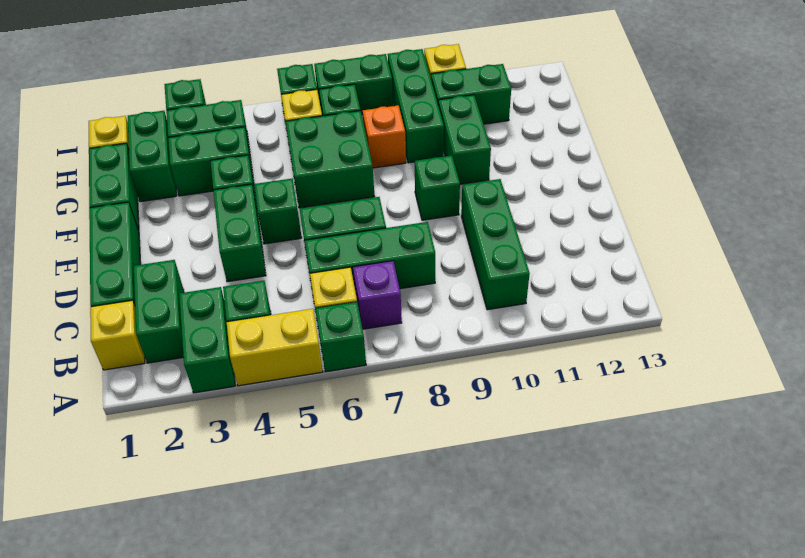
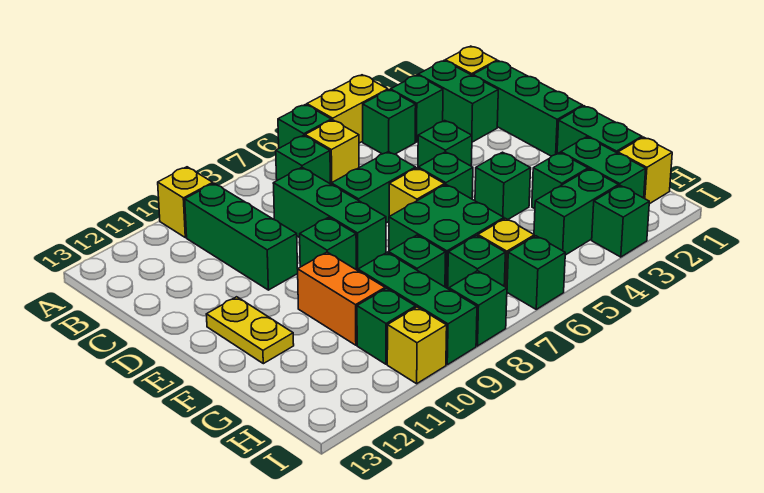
green 1x2 brick [179,287,235,393] -> green 1x1 brick [391,75,443,142]
none -> yellow 1x1 brick [158,167,213,238]
purple 1x1 brick [353,261,402,329] -> green 1x1 brick [276,135,330,183]
green 1x3 brick [305,222,435,293] -> green 1x3 brick turned to [273,167,386,270]
green 1x2 brick [213,184,266,282] -> green 1x1 brick [418,121,472,167]
none -> yellow 1x1 brick [389,168,445,216]
none -> yellow 1x2 plate [206,297,294,364]
green 1x2 brick [438,95,491,184] -> orange 1x2 brick [298,252,385,345]
green 1x2 brick [168,127,254,196] -> green 1x1 brick [532,153,588,209]
orange 1x1 brick [363,105,406,168] -> green 1x1 brick [388,235,446,287]
green 1x2 brick [431,64,511,124] -> green 1x1 brick [357,288,416,364]
green 1x2 brick [314,54,393,115] -> green 1x1 brick [449,271,507,346]

